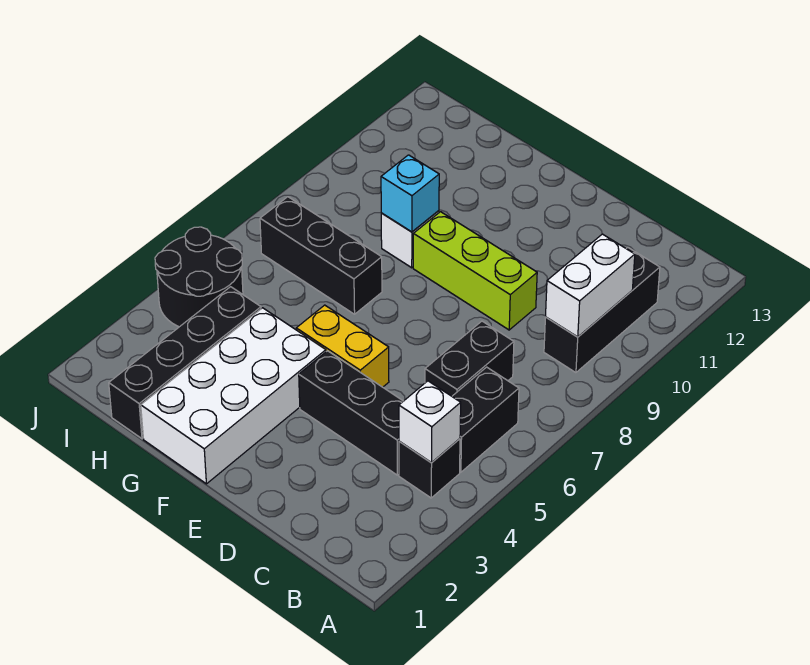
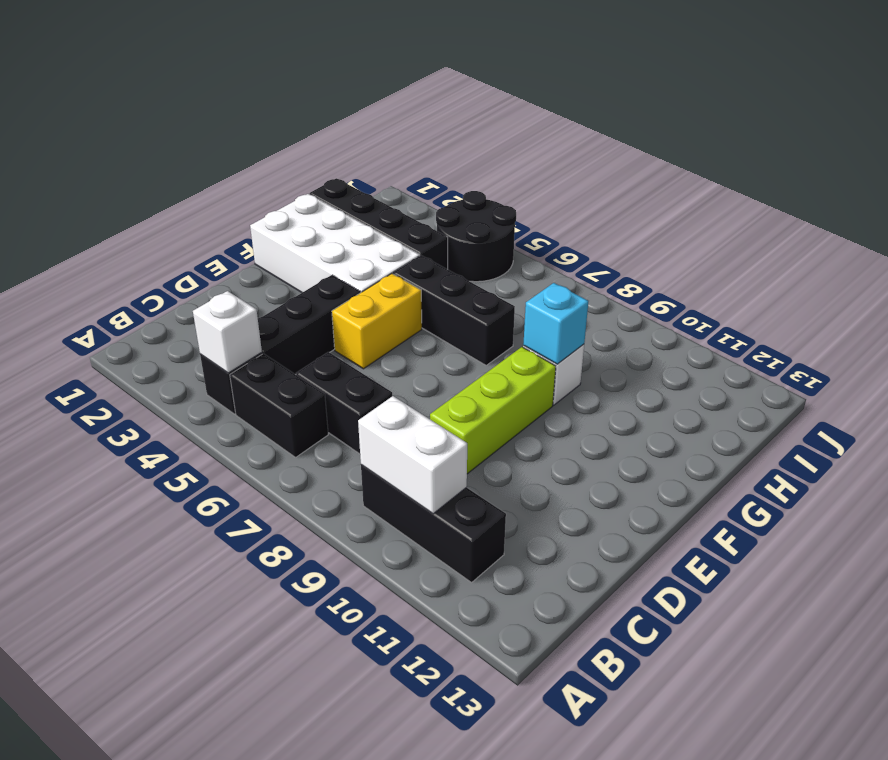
black 1x3 brick [260,197,382,314] -> black 1x3 brick turned to [393,255,515,365]

